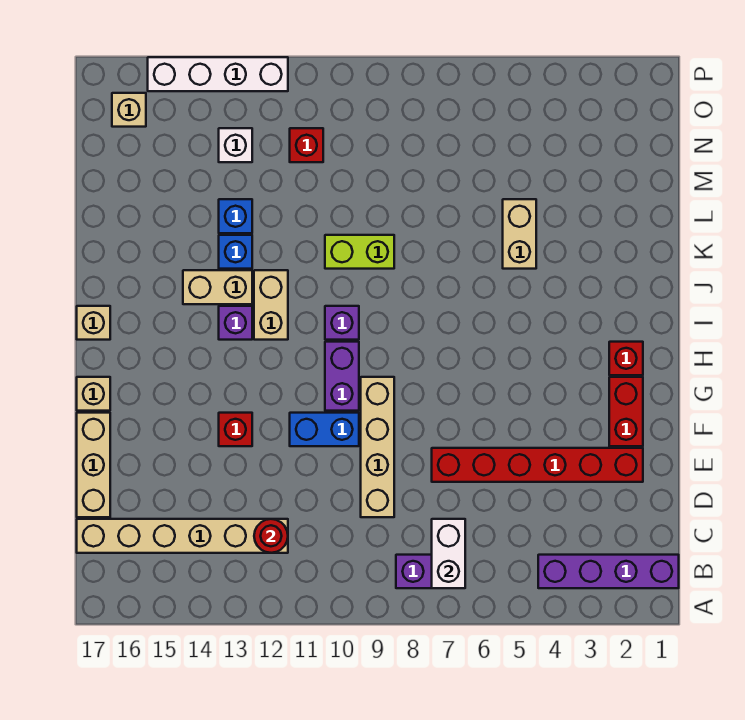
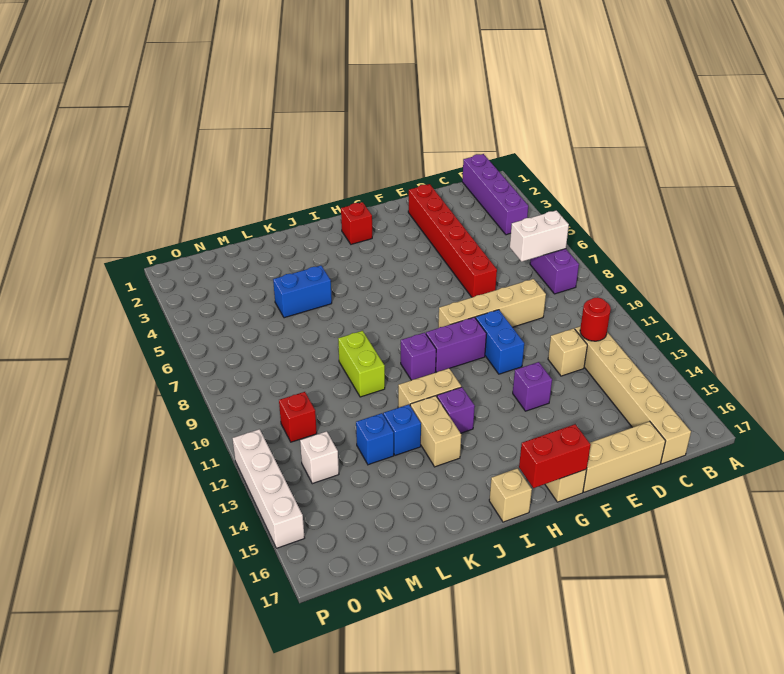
red 1x2 brick [609,377,643,446] -> red 1x2 brick moved to [519,424,591,488]
red 1x1 brick [219,413,252,446] -> purple 1x1 brick [513,362,552,411]
tan 1x2 brick [503,199,536,269] -> blue 1x2 brick [273,266,332,318]
tan 1x1 brick [112,93,146,127] -> tan 1x1 brick moved to [548,328,587,376]

